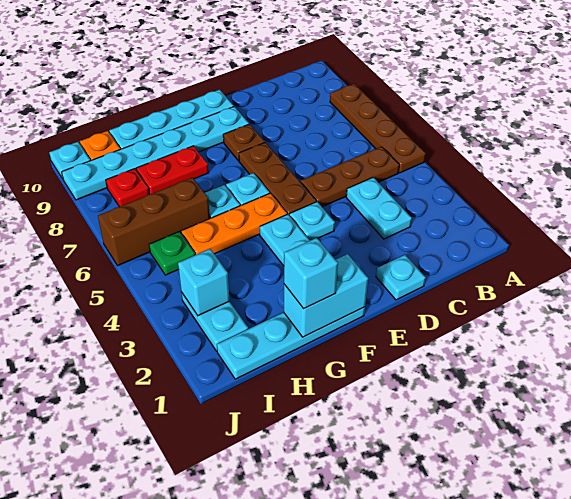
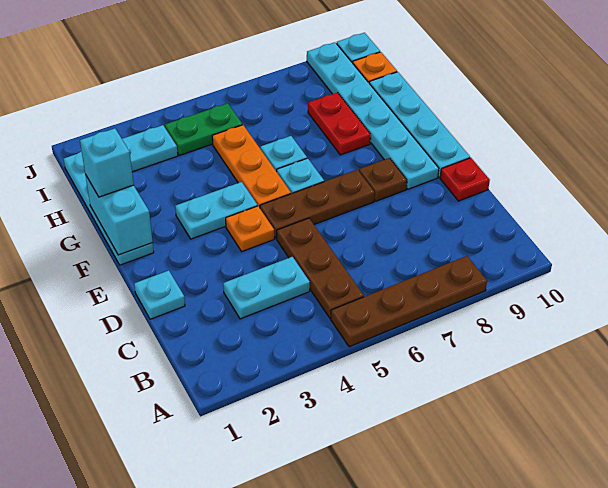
cyan 1x1 plate [289,202,335,241] -> orange 1x1 plate [226,206,274,251]
brown 1x3 brick [98,178,210,266] -> none
cyan 1x1 brick [178,249,230,316] -> none
green 1x1 plate [149,231,195,275] -> green 1x2 plate [165,103,242,155]
red 1x1 plate [106,169,149,207] -> red 1x1 plate moved to [440,158,490,201]

